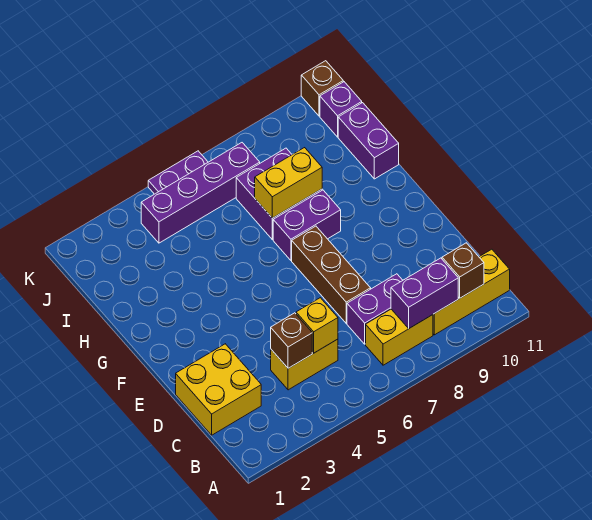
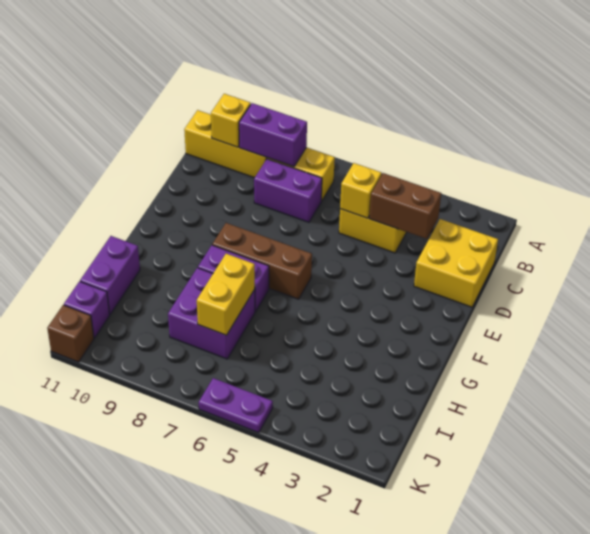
brown 1x1 brick [442,243,484,298] -> yellow 1x1 brick [211,94,251,147]
brown 1x1 brick [271,313,312,368] -> brown 1x2 brick [369,173,441,239]
brown 1x3 brick [292,226,371,323] -> brown 1x3 brick turned to [212,223,312,299]
yellow 1x2 brick [255,148,322,218] -> yellow 1x2 brick turned to [197,254,255,335]
purple 1x4 brick [141,143,260,243] -> none

